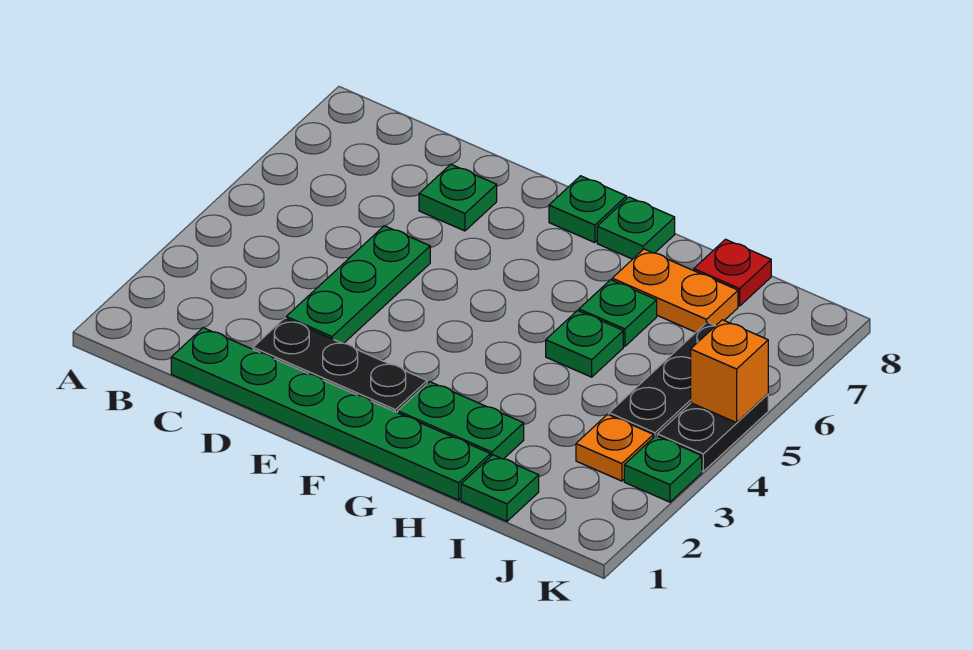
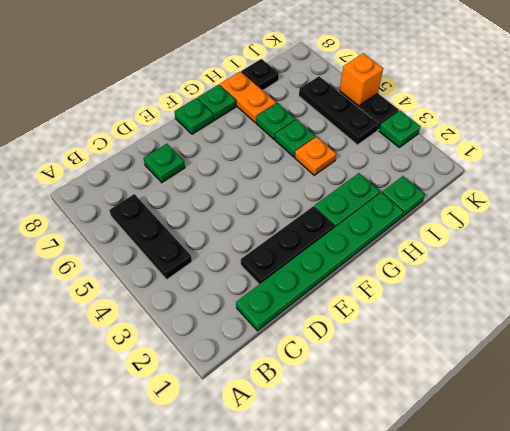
none -> black 1x3 plate [109,194,192,279]
green 1x3 plate [286,226,430,343] -> none
orange 1x2 plate [612,249,738,332] -> orange 1x2 plate turned to [220,72,276,123]
red 1x1 plate [694,239,771,306] -> black 1x1 plate [241,59,279,90]
orange 1x1 plate [576,414,653,481] -> orange 1x1 plate moved to [295,137,336,175]

